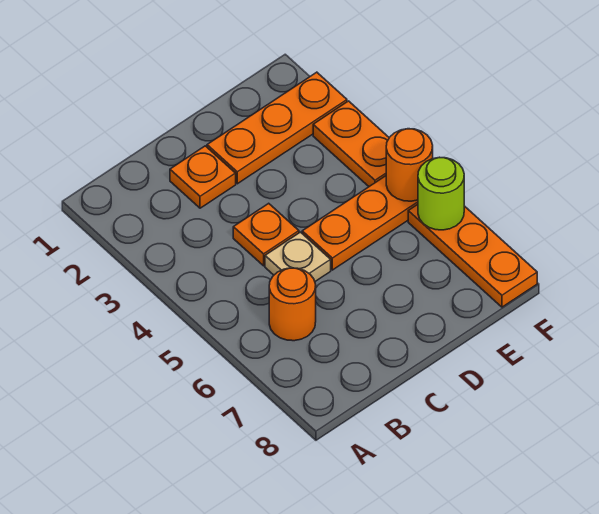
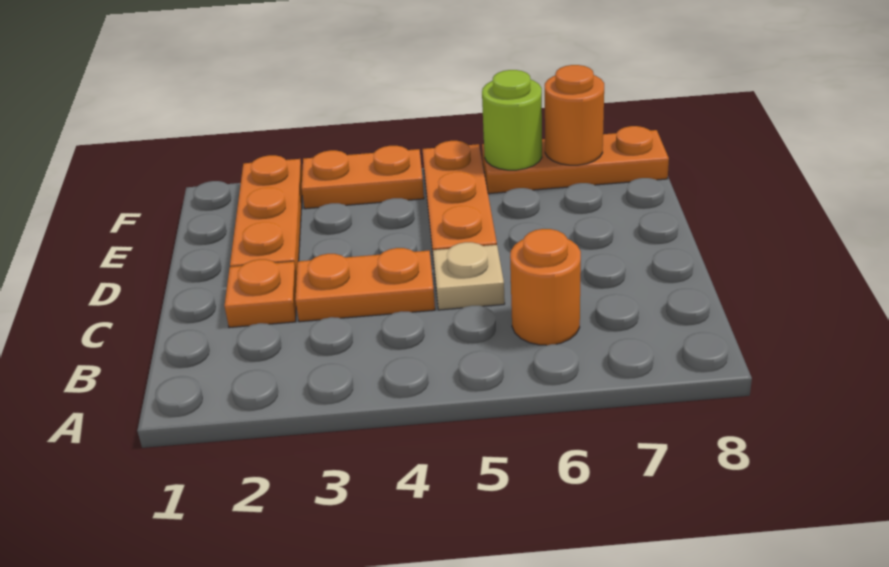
orange 1x1 plate [233,203,299,266] -> orange 1x2 plate [295,248,435,322]
orange 1x1 round brick [386,129,433,201] -> orange 1x1 round brick moved to [545,65,604,165]

